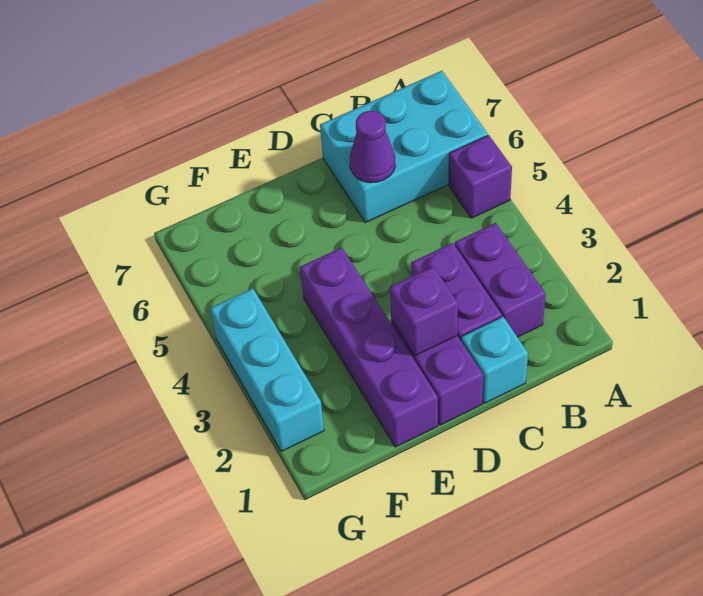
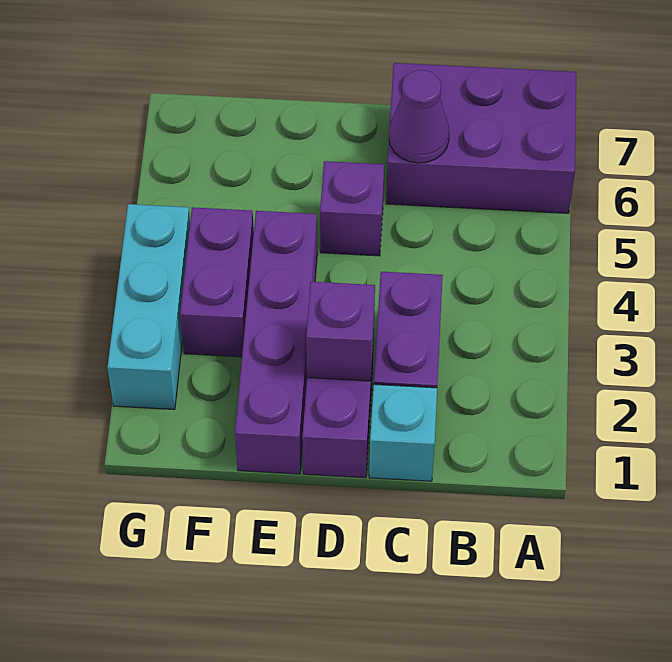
purple 1x1 brick [449,135,512,218] -> purple 1x1 brick moved to [320,161,384,256]
cyan 2x3 brick [320,71,488,223] -> purple 2x3 brick [386,63,576,213]
purple 1x2 brick [455,223,546,337] -> purple 1x2 brick moved to [180,207,254,357]

